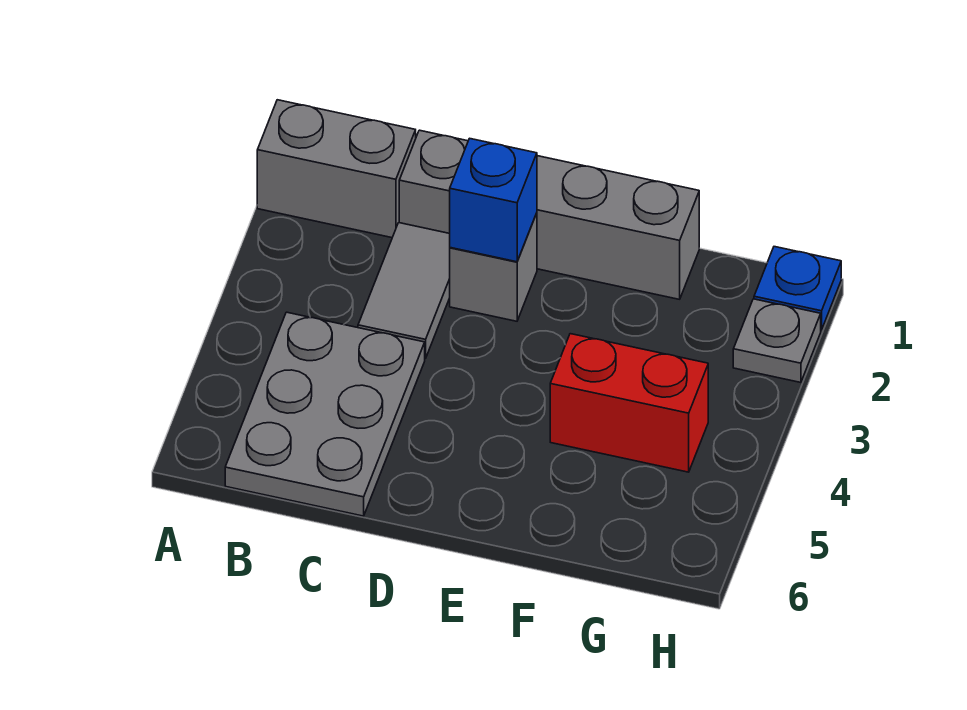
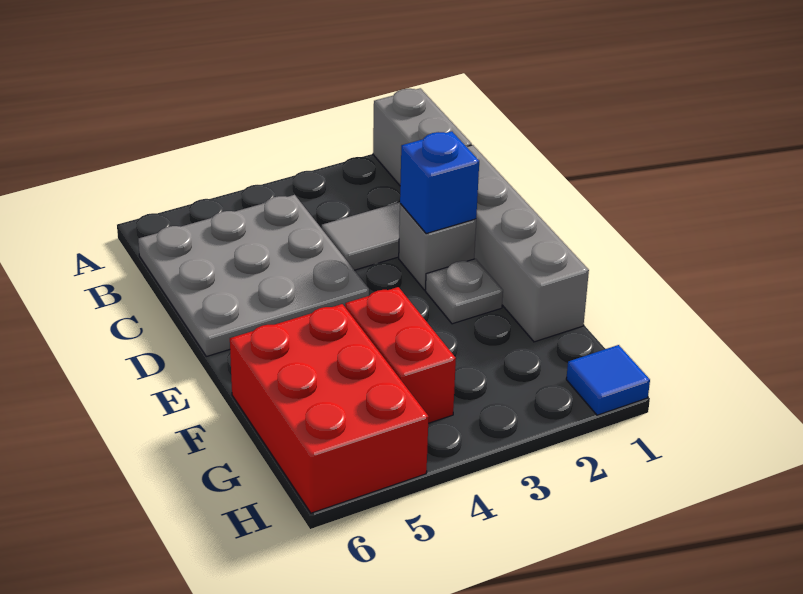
grey 2x3 plate [225,312,425,516] -> grey 3x3 plate [138,195,369,356]
none -> red 2x3 brick [230,304,429,513]
blue 1x1 plate [754,247,841,330] -> blue 1x1 tile [566,345,650,415]
grey 1x1 plate [733,299,821,383] -> grey 1x1 plate moved to [425,259,503,324]

